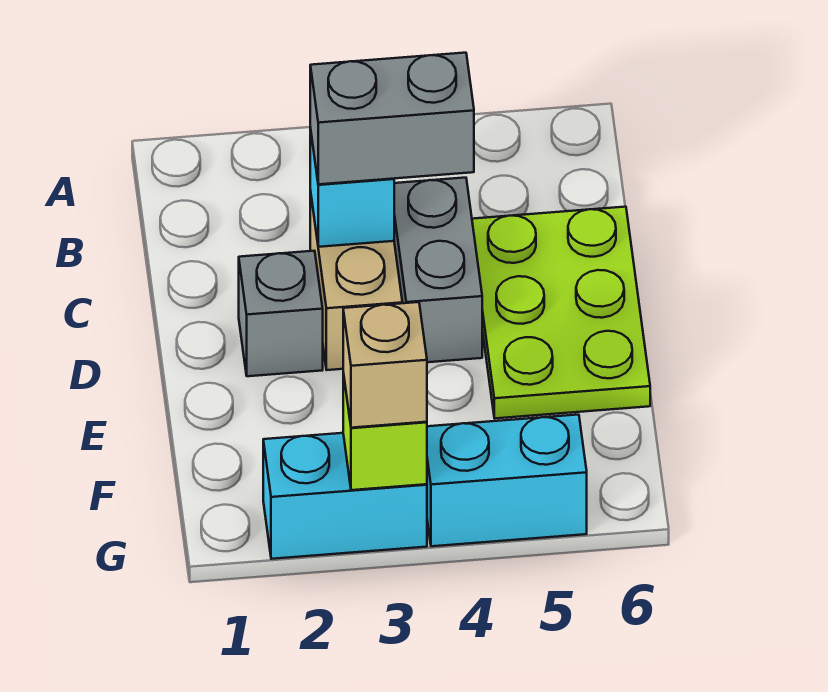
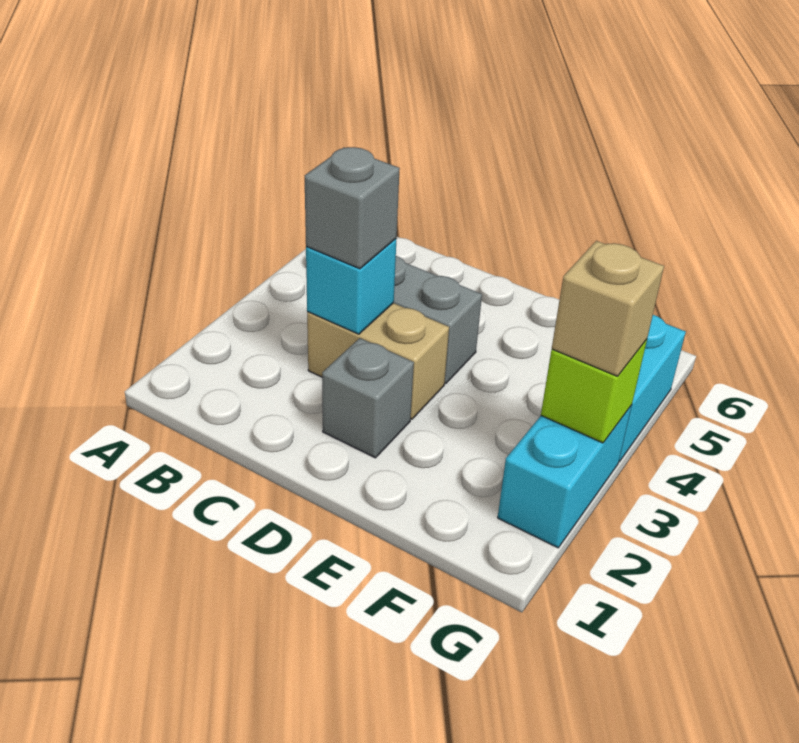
grey 1x2 brick [310,53,474,184] -> grey 1x1 brick [305,147,400,269]
lime 2x3 plate [472,207,650,418] -> none

